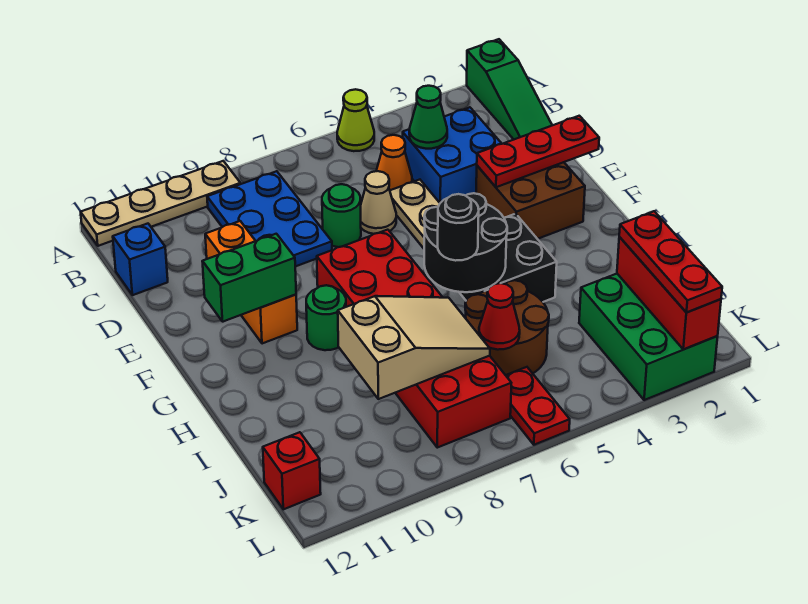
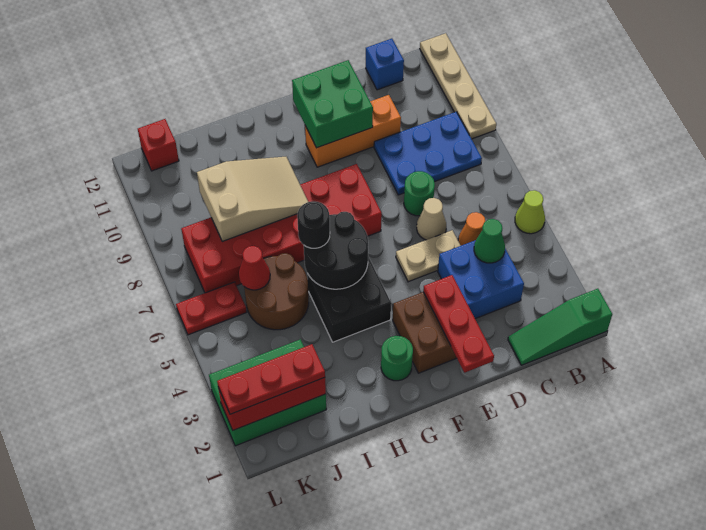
green 1x2 brick [202,234,296,322] -> green 2x2 brick [292,60,373,148]
green 1x1 round brick [306,285,346,350] -> green 1x1 round brick moved to [381,336,413,381]
tan 2x3 slope [338,296,490,399] -> tan 2x3 slope turned to [197,157,308,241]

